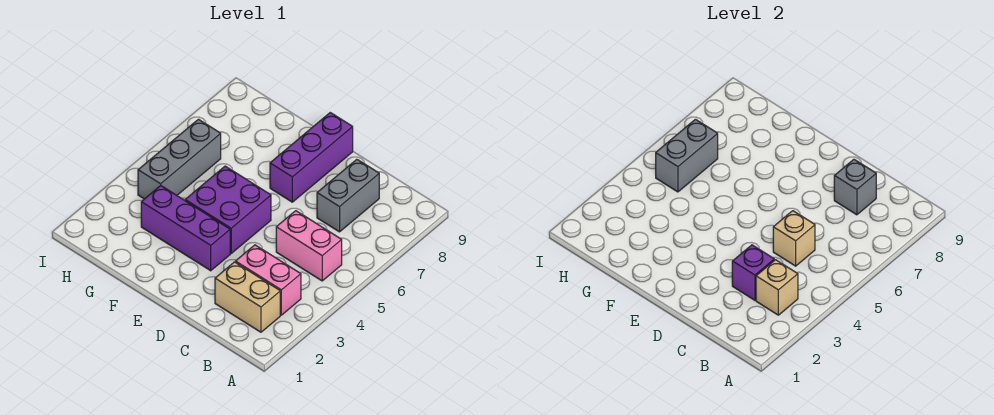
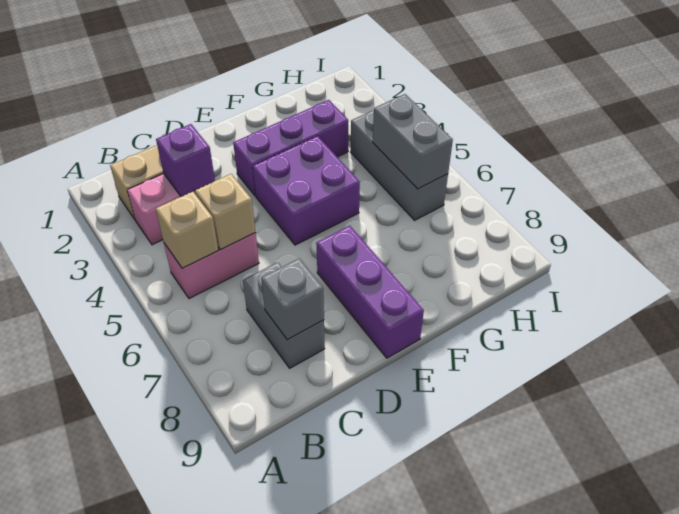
tan 1x1 brick [756,260,798,315] -> tan 1x1 brick moved to [156,191,218,268]

